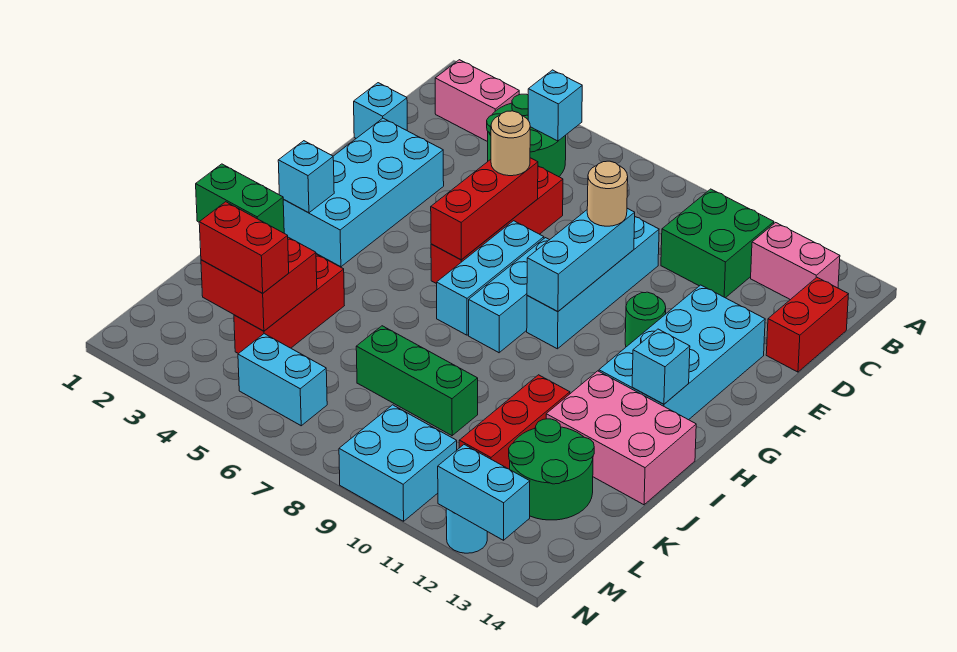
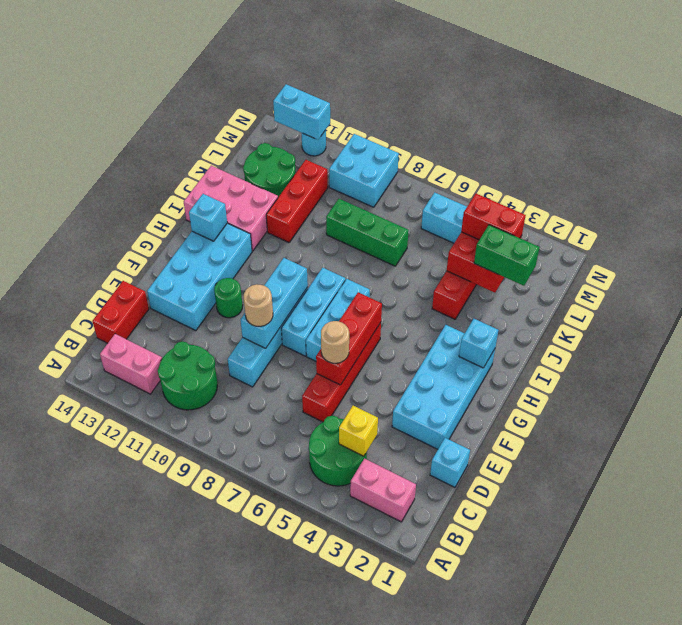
cyan 1x1 brick [528,70,582,141] -> none
green 2x2 brick [661,189,774,298] -> green 2x2 round brick [158,342,217,410]
none -> yellow 1x1 brick [339,406,378,456]

